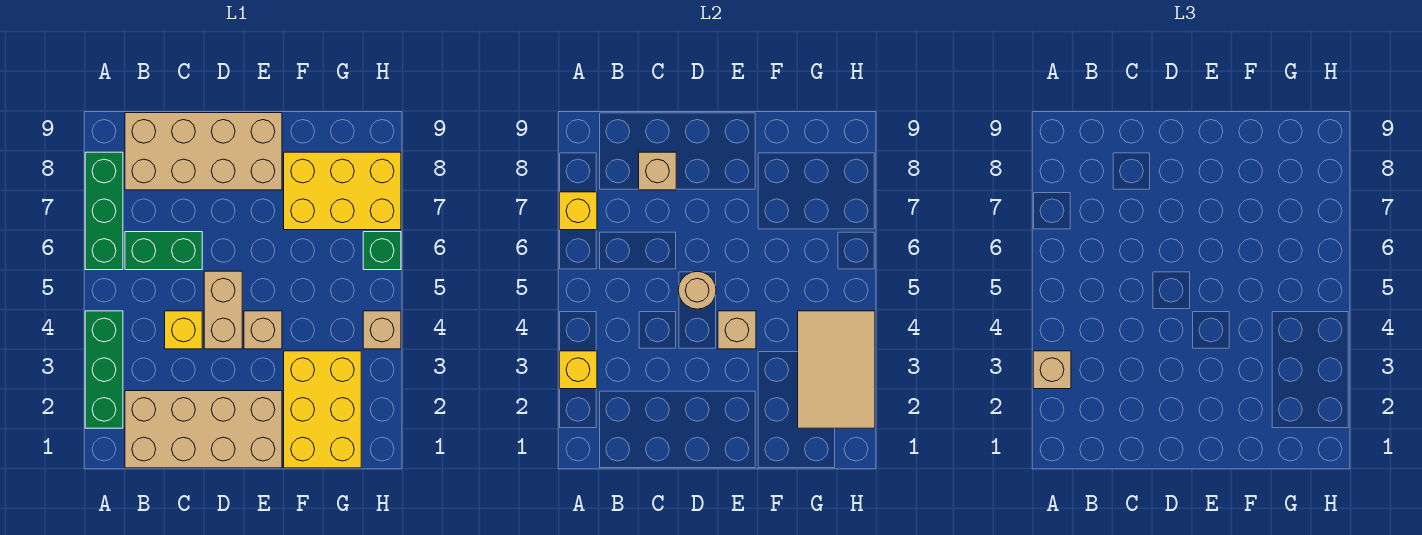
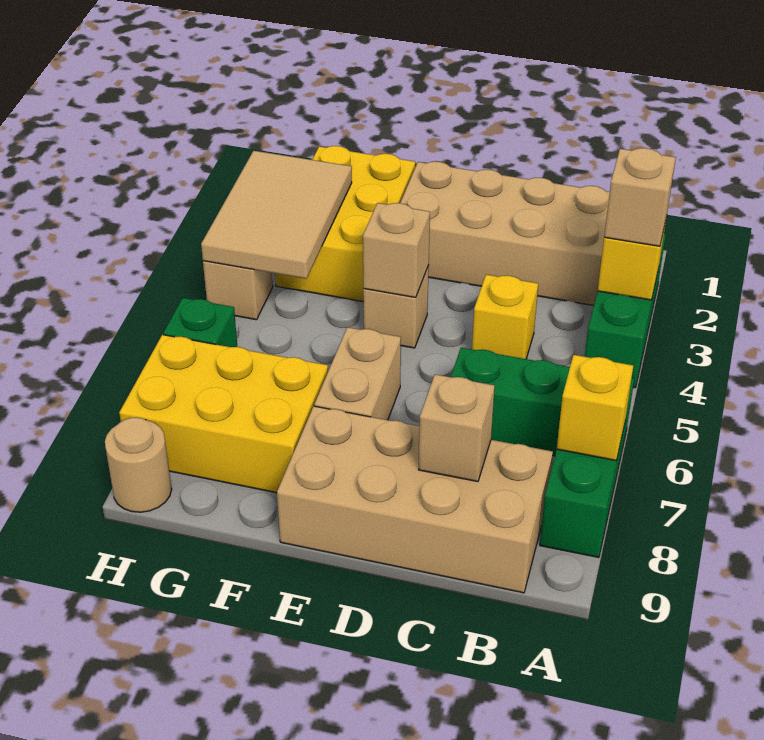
tan 1x2 brick [204,271,242,349] -> tan 1x2 brick moved to [314,327,401,420]
tan 1x1 round brick [678,271,716,309] -> tan 1x1 round brick moved to [105,417,172,512]

